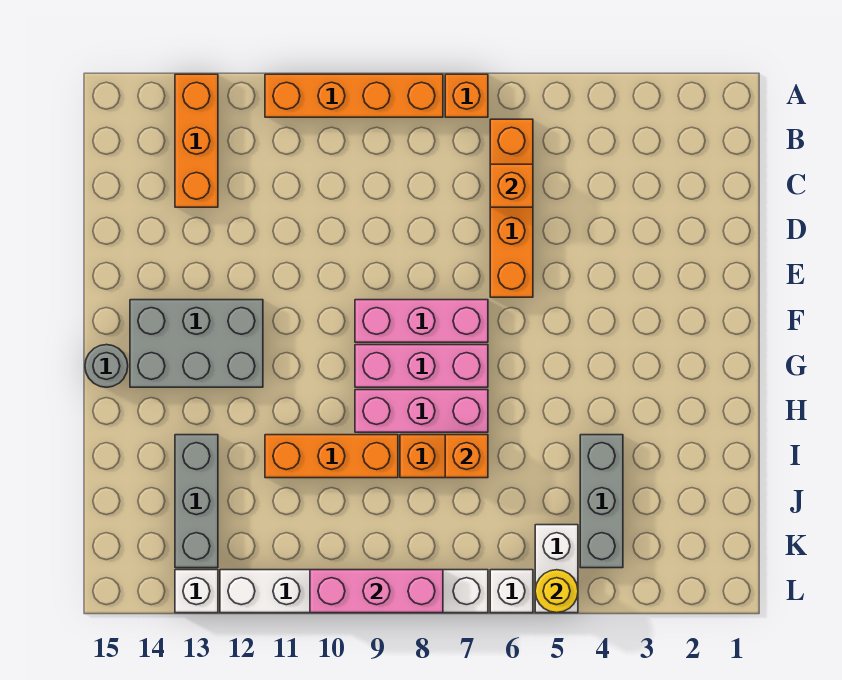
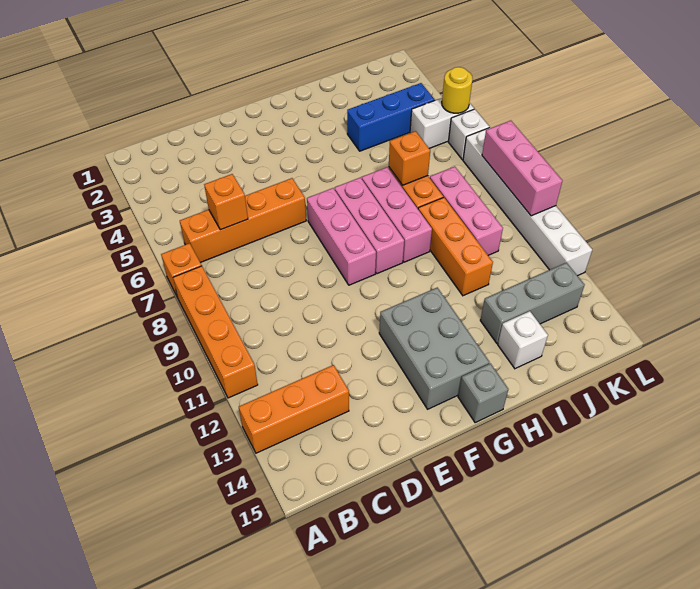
grey 1x1 round brick [85,345,128,387] -> grey 1x1 brick [458,363,508,423]
grey 1x3 brick [580,435,623,568] -> blue 1x3 brick [347,83,435,151]
none -> pink 1x3 brick [430,167,503,255]
white 1x1 brick [175,570,218,613] -> white 1x1 brick moved to [498,311,548,369]

